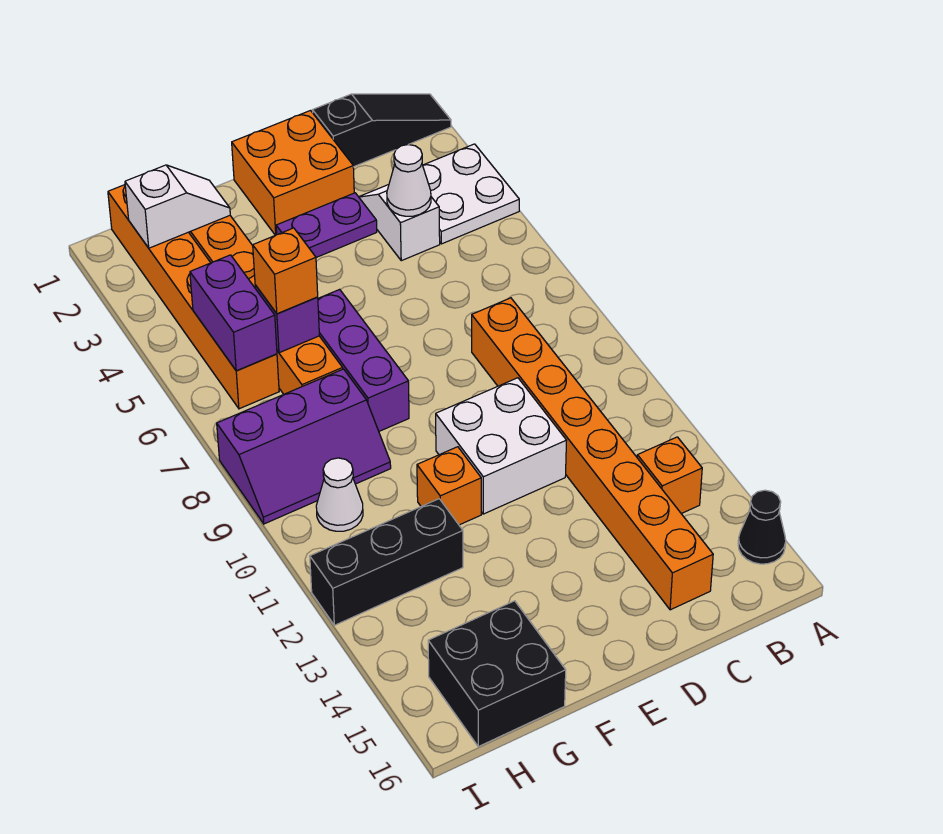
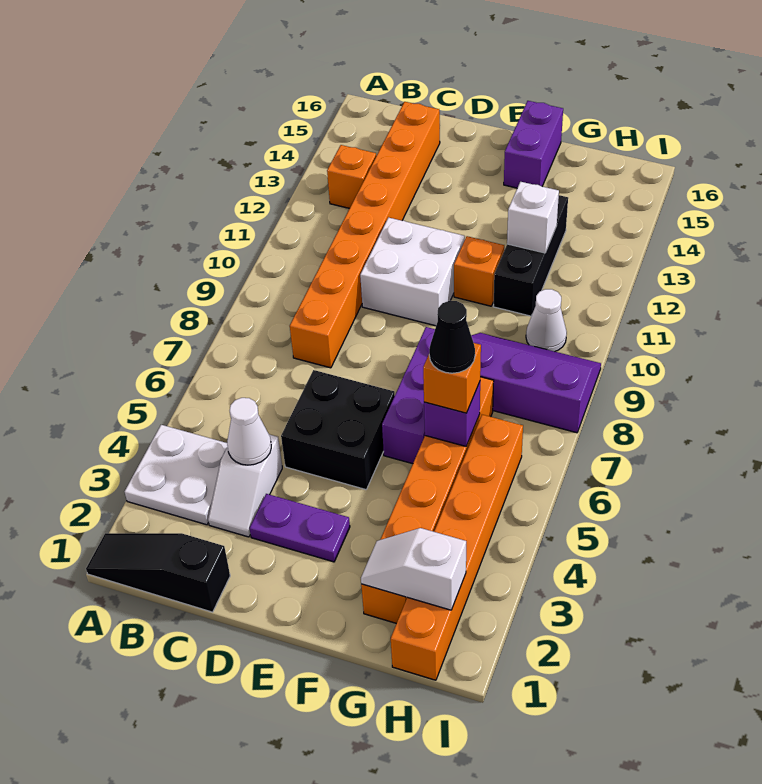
black 1x1 cone [738,490,786,564] -> black 1x1 cone moved to [429,301,475,373]
orange 2x2 brick [232,111,354,235] -> none
black 1x3 brick [310,499,463,625] -> black 1x3 brick turned to [493,195,568,316]
none -> white 1x1 brick [507,182,559,253]
black 2x2 brick [428,601,566,747] -> black 2x2 brick moved to [281,370,395,490]
purple 1x2 brick [190,255,277,371] -> purple 1x2 brick moved to [504,101,563,188]

